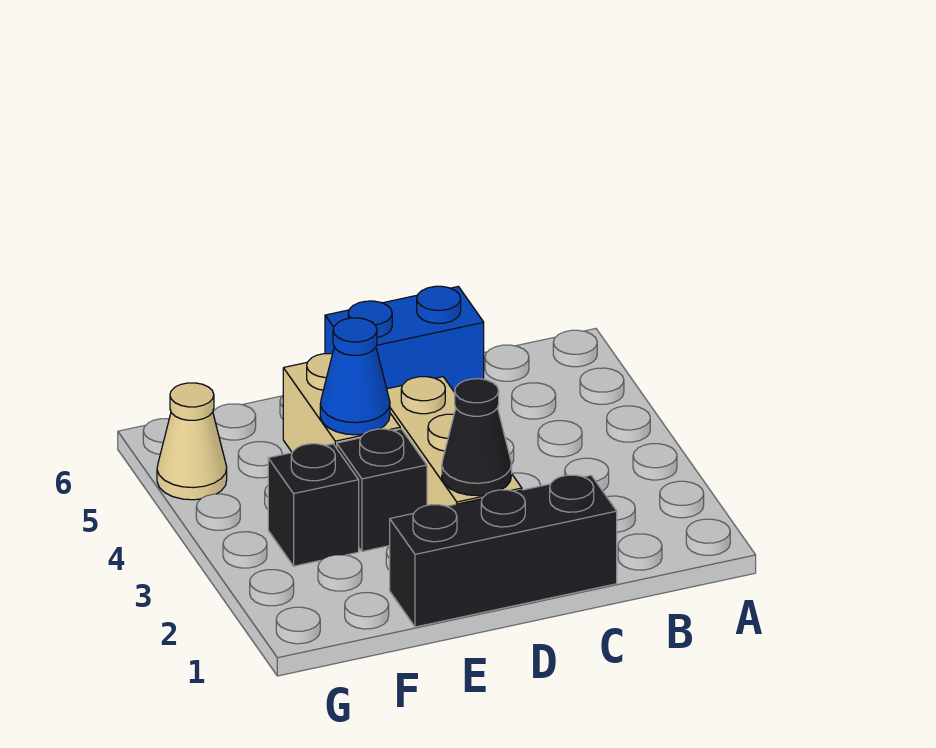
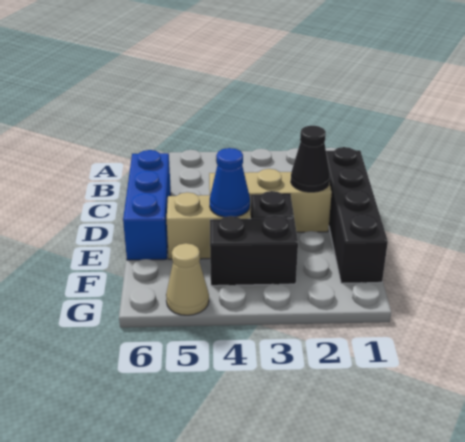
black 1x3 brick [390,475,617,627] -> black 1x4 brick [326,147,388,283]
blue 1x2 brick [325,286,484,392] -> blue 1x3 brick [123,150,171,260]
black 1x1 brick [268,444,359,566] -> black 1x2 brick [210,215,298,286]

